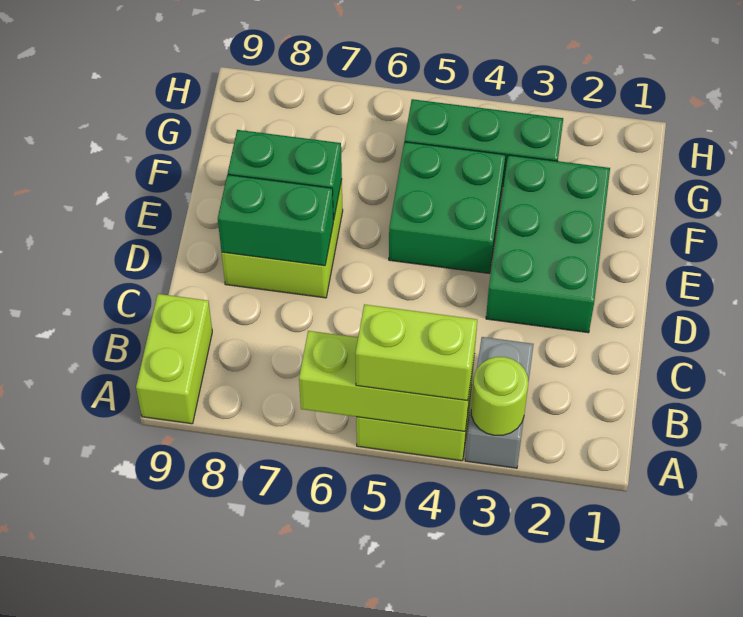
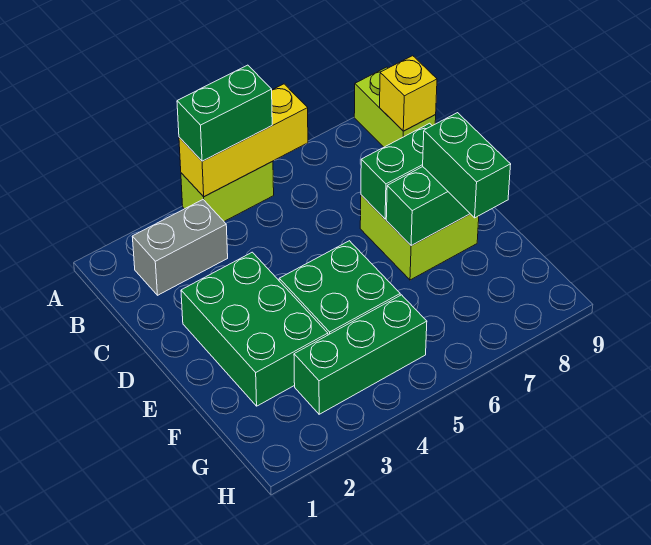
grey 1x2 brick [465,337,534,468] -> grey 1x2 brick turned to [132,200,228,295]
lime 1x1 round brick [471,357,528,435] -> none
lime 1x3 brick [299,331,474,431] -> yellow 1x3 brick [179,84,308,197]
lime 1x2 brick [355,304,477,401] -> green 1x2 brick [177,65,272,161]
none -> yellow 1x1 brick [380,56,437,131]
none -> green 1x2 brick [423,113,511,218]

